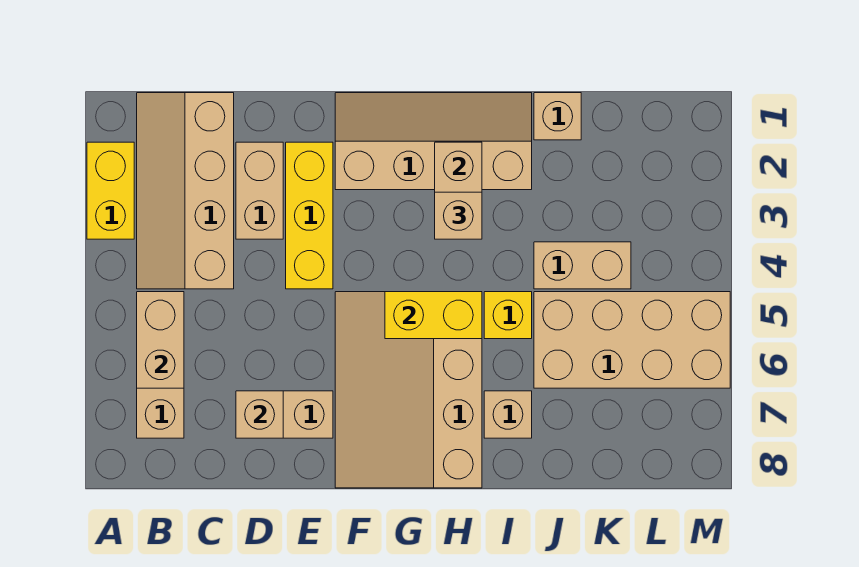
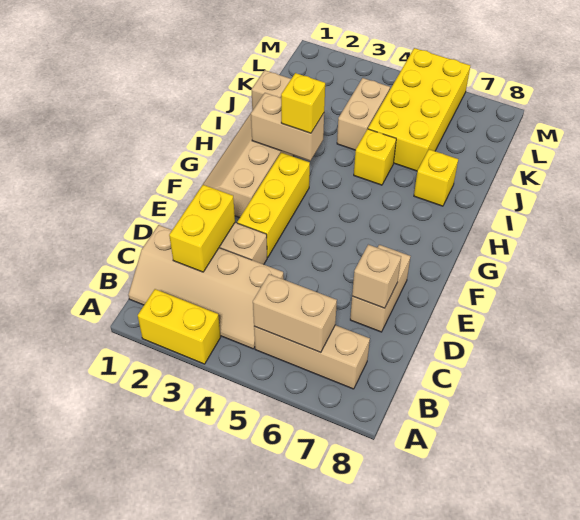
yellow 1x3 brick [286,142,333,289] -> yellow 1x3 brick turned to [237,153,310,258]
tan 3x4 slope [335,292,482,488] -> none
yellow 1x2 brick [385,292,482,339] -> yellow 1x2 brick moved to [169,185,235,272]
tan 1x1 brick [435,192,482,239] -> yellow 1x1 brick [281,73,325,133]
tan 1x1 brick [484,391,532,438] -> yellow 1x1 brick [414,149,458,206]
tan 2x4 brick [534,292,730,388] -> yellow 2x4 brick [368,48,470,171]

